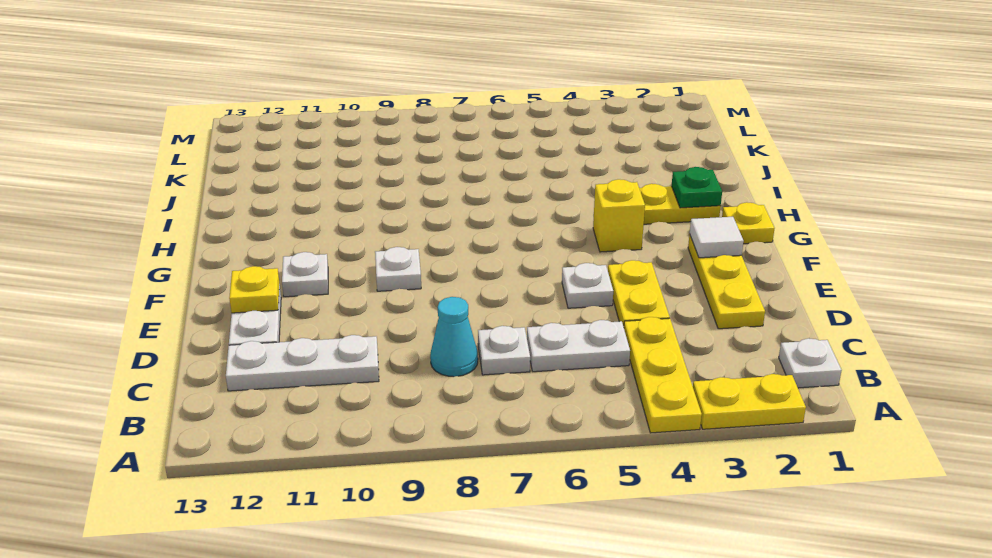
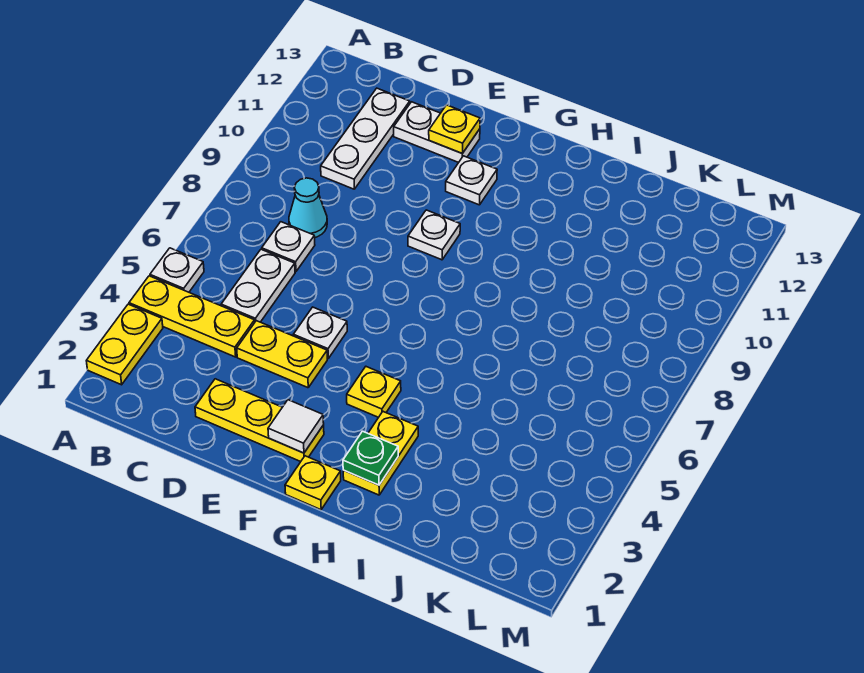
white 1x1 plate [779,338,842,388] -> white 1x1 plate moved to [150,248,204,292]
yellow 1x1 brick [593,179,645,252] -> yellow 1x1 plate [347,367,401,417]

